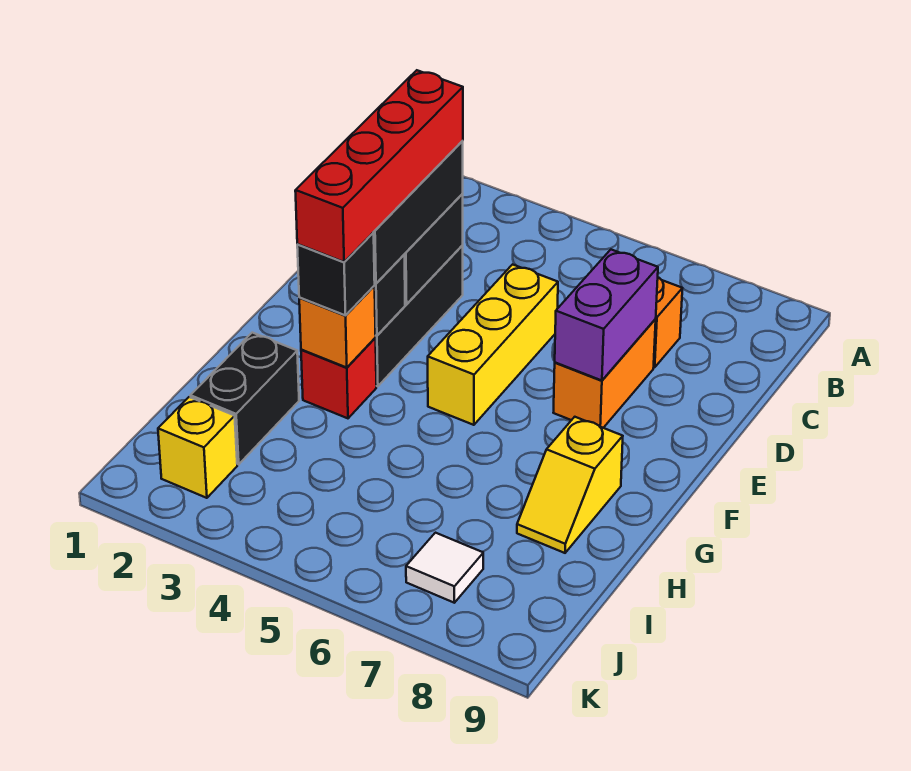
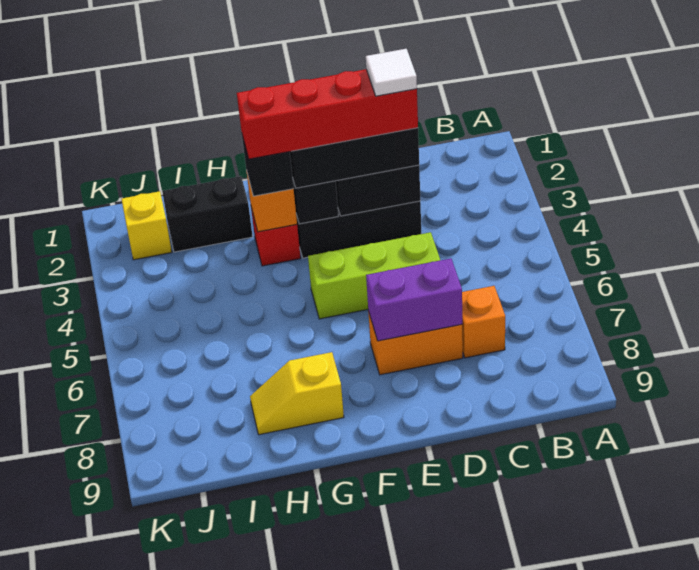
yellow 1x3 brick [428,264,558,425] -> lime 1x3 brick [308,232,440,319]
white 1x1 tile [406,533,483,603] -> white 1x1 tile moved to [366,49,417,96]

